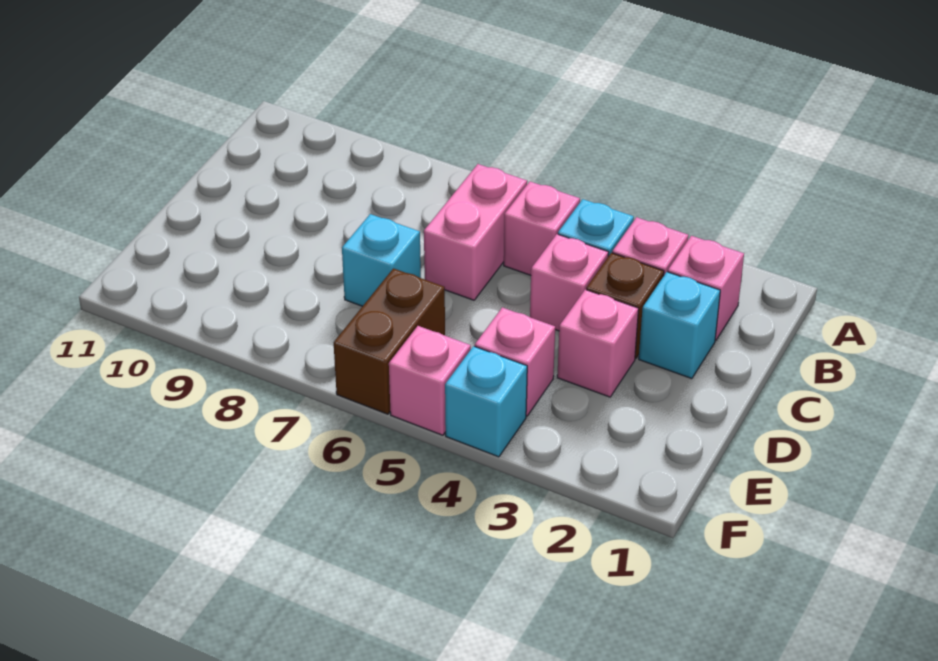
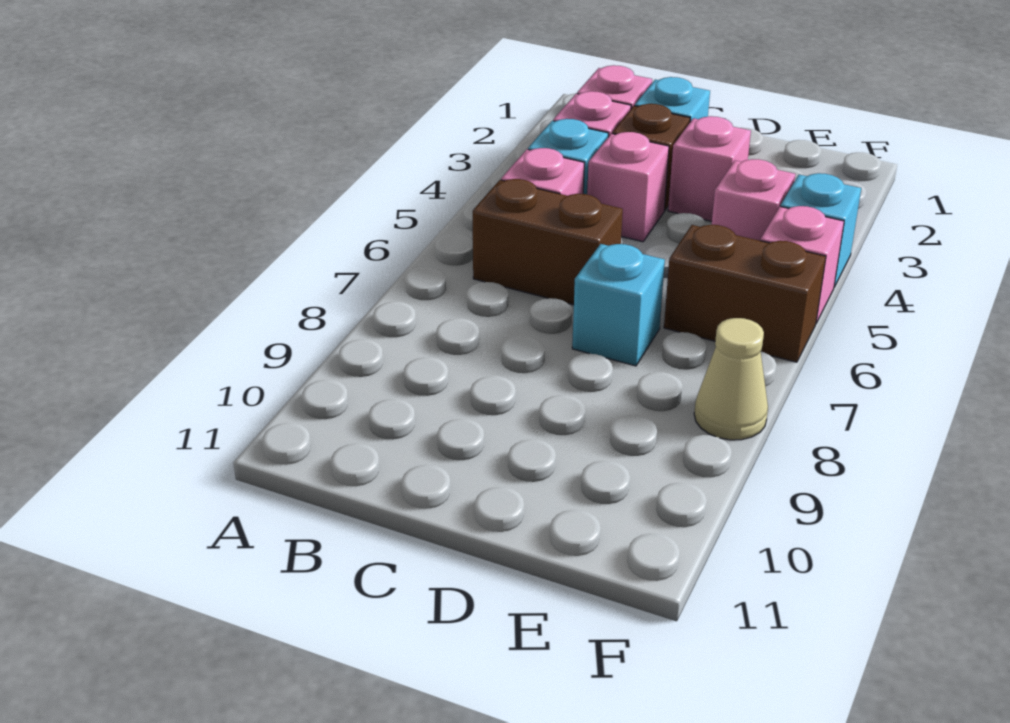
pink 1x2 brick [424,164,527,300] -> brown 1x2 brick [473,179,623,305]
none -> tan 1x1 cone [694,318,768,440]

